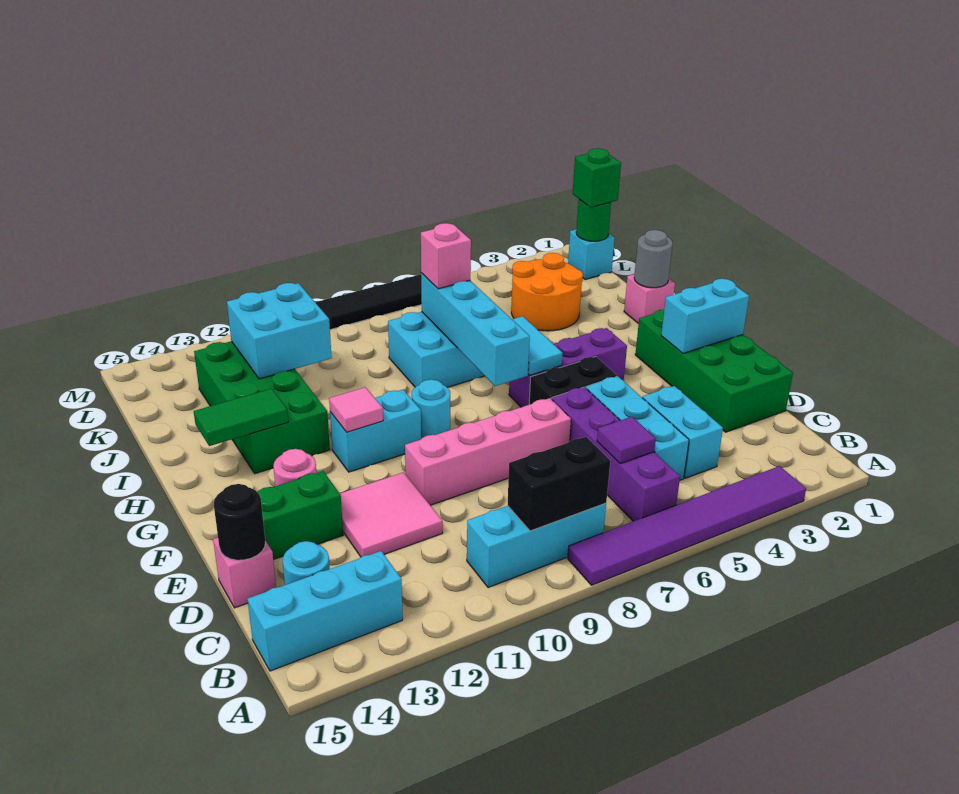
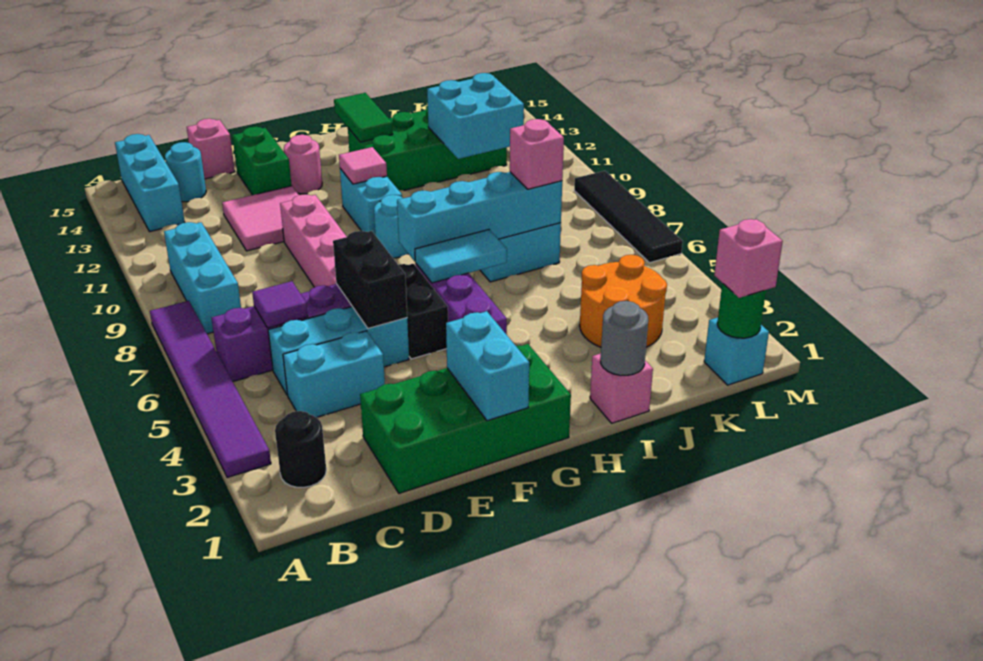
black 1x2 brick [508,437,610,531] -> black 1x2 brick moved to [333,231,407,328]
black 1x1 round brick [214,484,265,560] -> black 1x1 round brick moved to [275,411,326,487]
green 1x1 brick [573,148,621,207] -> pink 1x1 brick [714,219,783,298]

